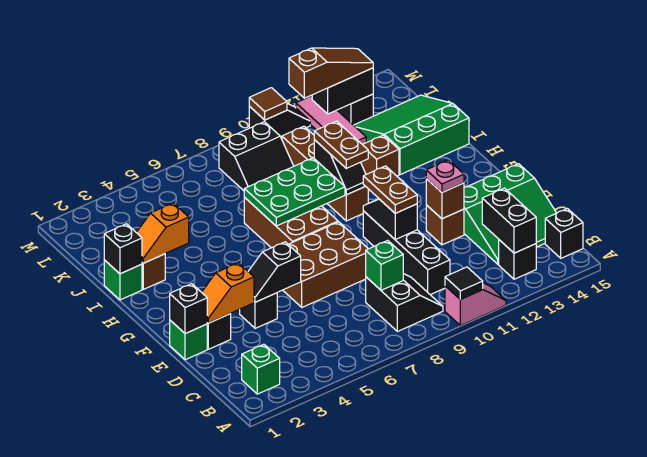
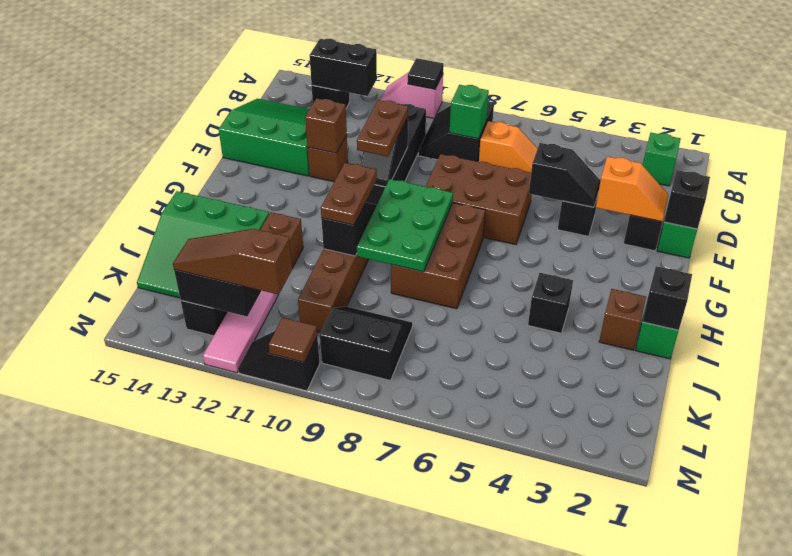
black 1x2 brick [482,188,536,253] -> black 1x2 brick turned to [309,39,377,96]
black 1x1 brick [545,209,583,258] -> black 1x1 brick moved to [528,273,573,333]
pink 1x1 plate [426,160,464,192] -> none
green 2x3 plate [244,158,345,226] -> green 2x3 plate turned to [357,179,453,272]
orange 1x2 slope [136,203,189,263] -> orange 1x2 slope moved to [479,121,538,173]

